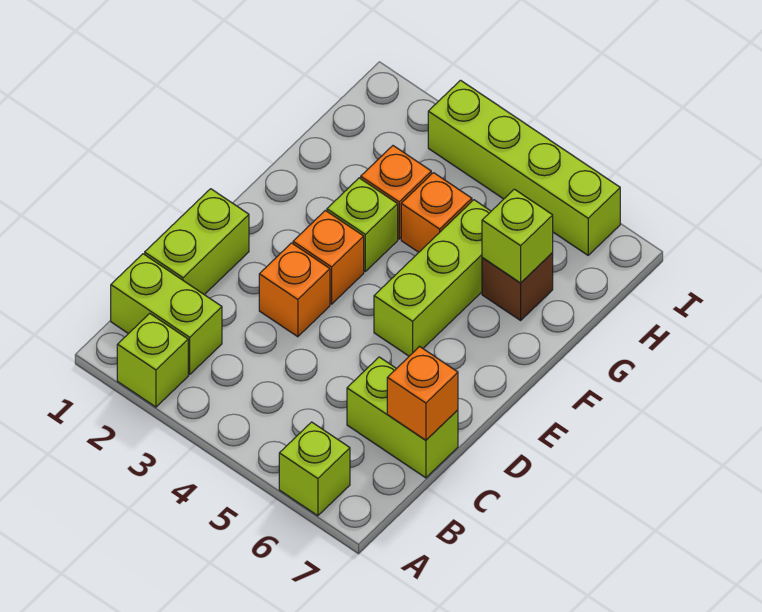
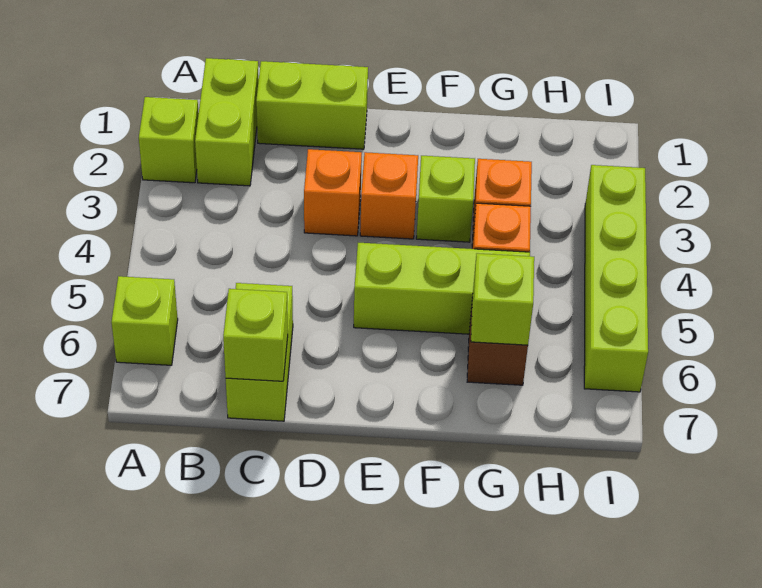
orange 1x1 brick [387,347,458,440] -> lime 1x1 brick [223,289,288,381]

